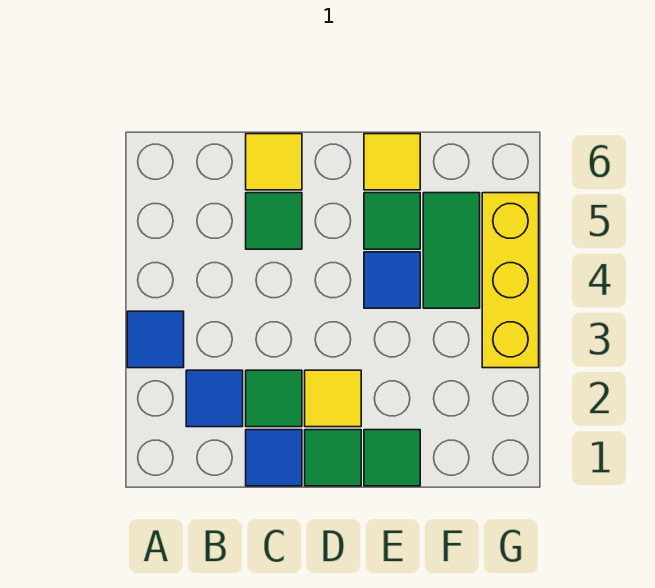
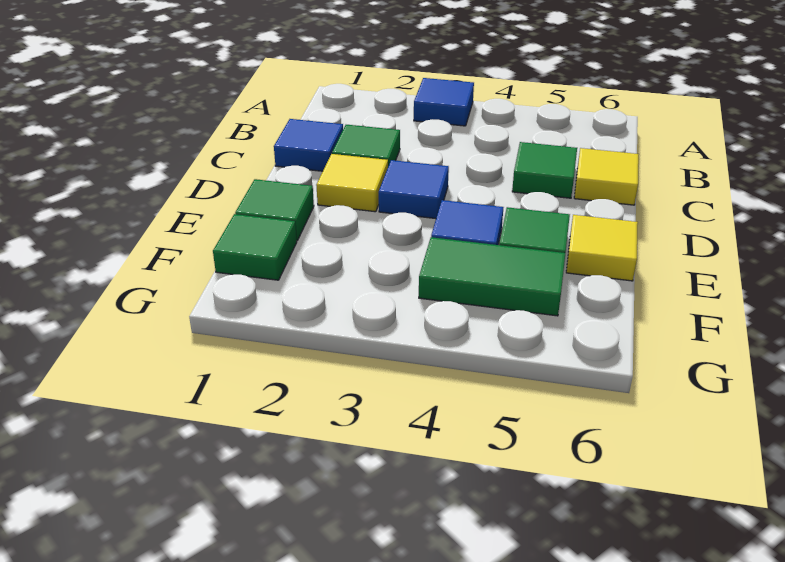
blue 1x1 tile [186,370,243,427] -> blue 1x1 tile moved to [379,160,449,219]
green 1x1 tile [305,430,361,486] -> green 1x1 tile moved to [213,214,297,280]
yellow 1x3 brick [482,193,539,368] -> none

